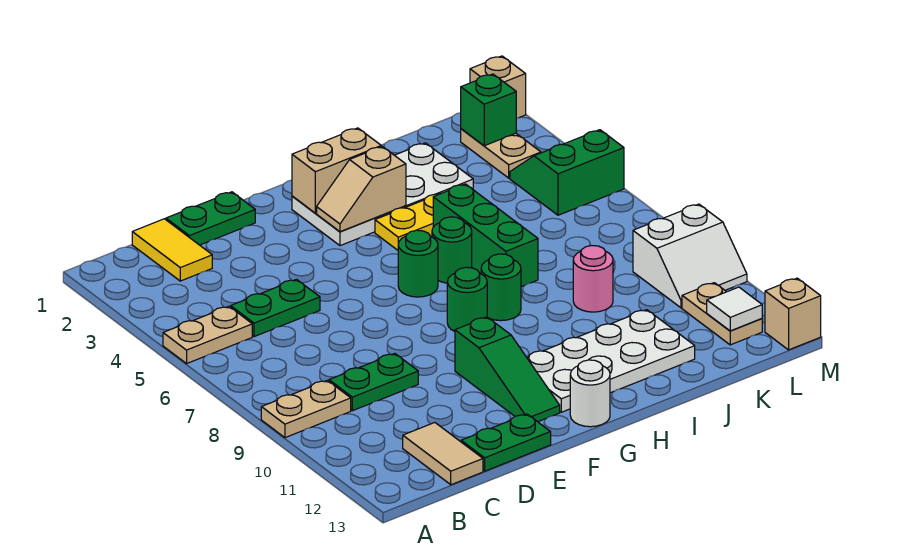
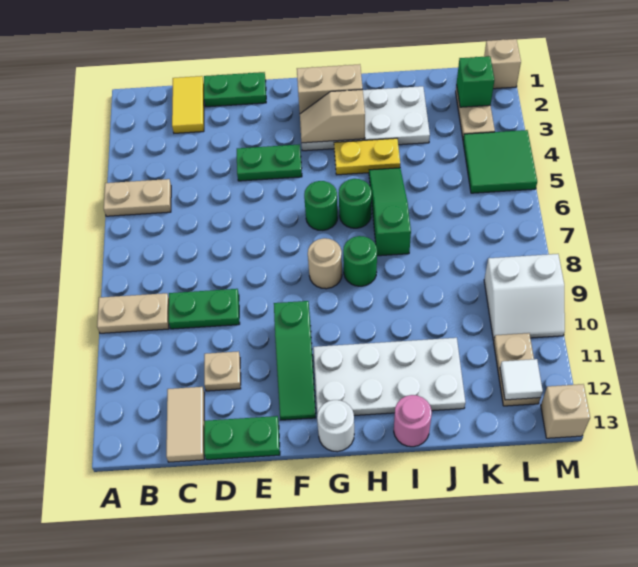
green 1x2 plate [231,279,320,337] -> green 1x2 plate moved to [237,144,302,181]
none -> tan 1x1 plate [204,351,241,391]
green 1x1 round brick [447,267,487,331] -> tan 1x1 round brick [308,238,342,289]
green 1x3 brick [433,184,538,287] -> green 1x3 slope [369,168,411,256]
pink 1x1 round brick [573,246,613,312] -> pink 1x1 round brick moved to [394,395,432,447]
green 2x2 slope [510,130,624,215] -> green 2x2 tile [463,130,537,193]

